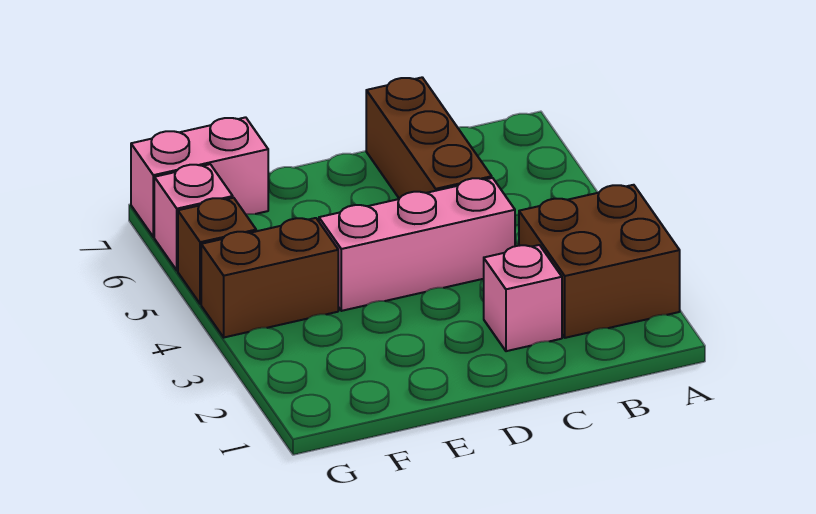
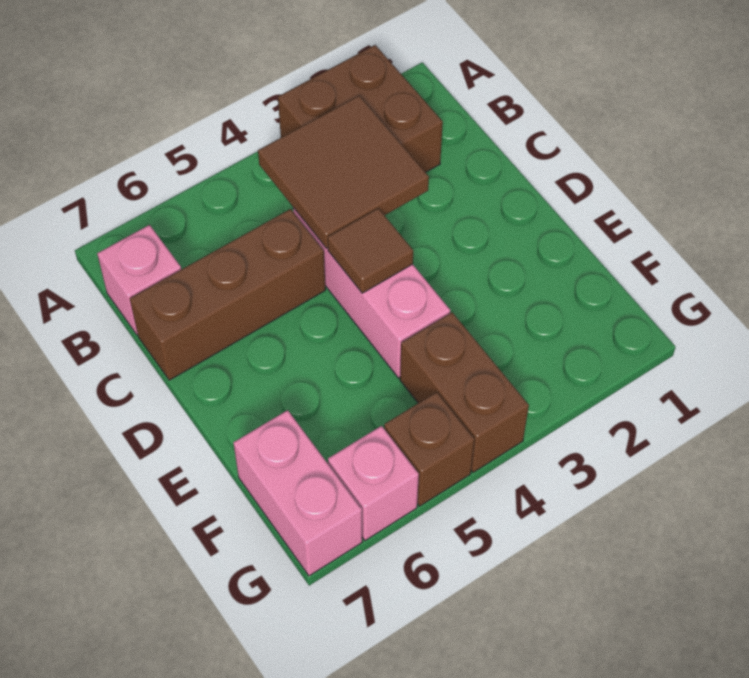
none -> brown 2x2 tile [258,96,429,248]
pink 1x1 brick [484,245,562,351] -> pink 1x1 brick moved to [97,225,181,335]
none -> brown 1x1 tile [328,208,413,293]

